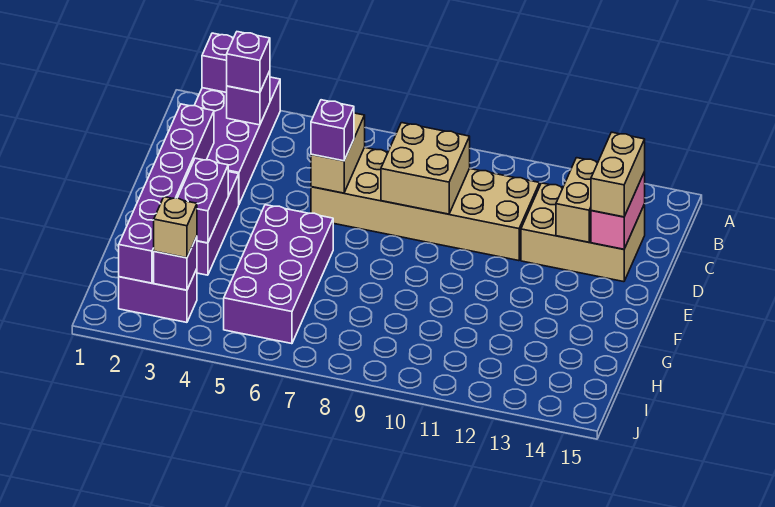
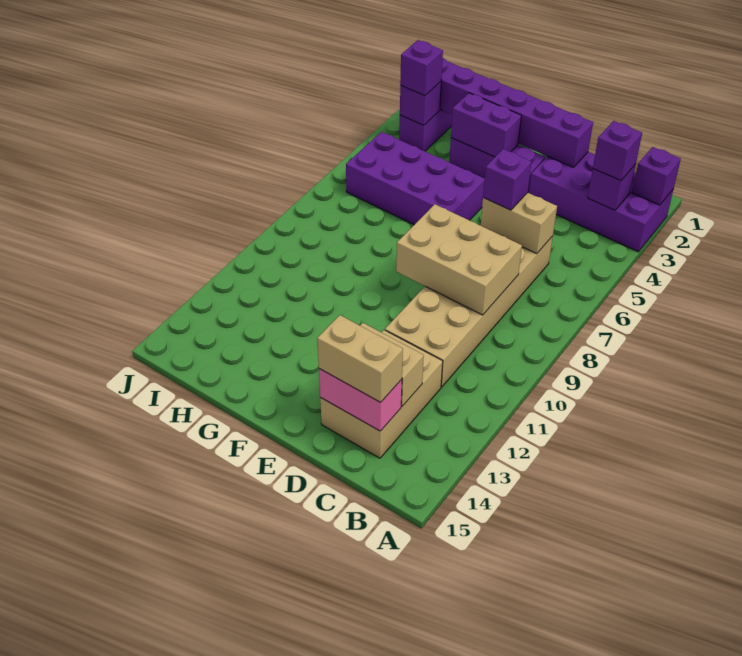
tan 2x2 brick [381,123,470,214] -> tan 2x3 brick [396,204,522,315]
tan 1x1 brick [154,197,197,258] -> purple 1x1 brick [400,40,443,96]

